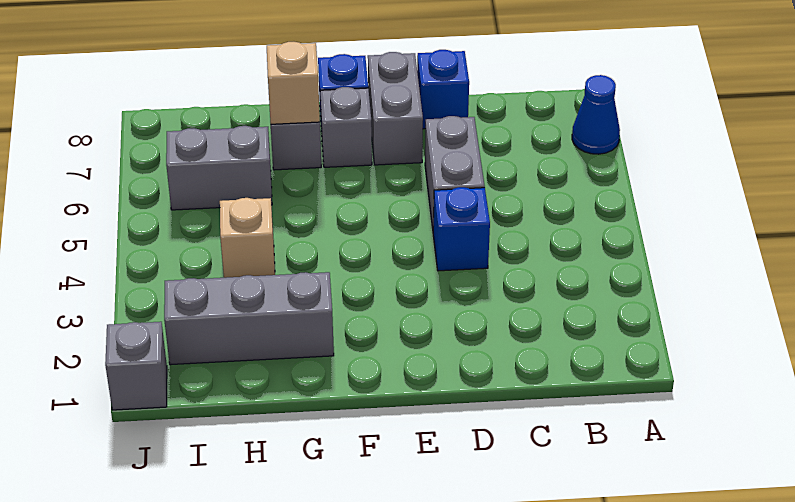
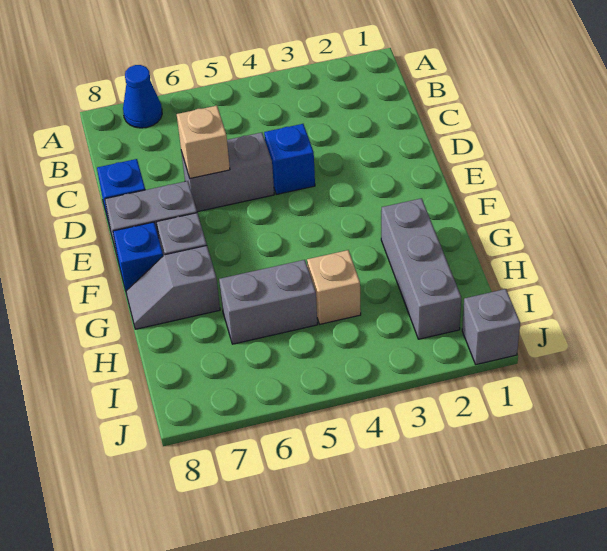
tan 1x1 brick [267,42,320,124] -> tan 1x1 brick moved to [177,106,230,178]
grey 1x2 brick [166,126,272,210] -> grey 1x2 brick turned to [219,260,317,344]

